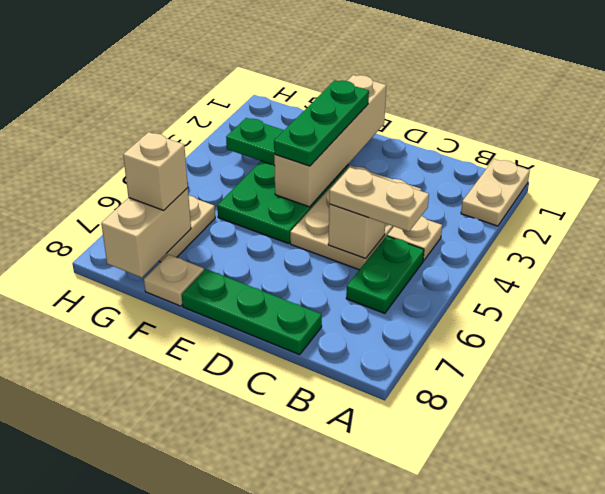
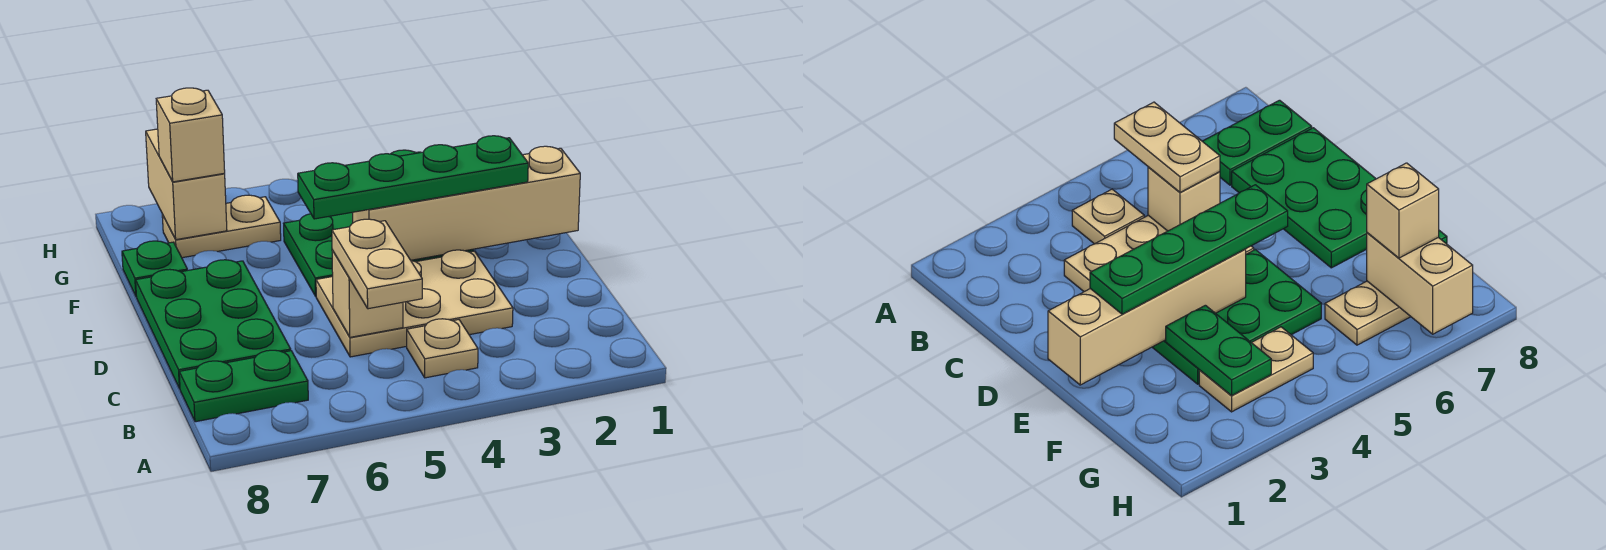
tan 1x2 plate [461,159,530,226] -> tan 1x2 plate moved to [1199,327,1313,412]
green 1x2 plate [346,236,424,313] -> green 1x2 plate moved to [179,350,308,422]
green 1x3 plate [182,269,322,355] -> green 2x3 plate [136,260,291,389]
green 1x3 plate [274,80,369,166] -> green 1x4 plate [298,136,528,219]
tan 1x1 plate [144,254,204,306] -> green 1x1 plate [122,241,187,297]
tan 1x2 brick [101,188,191,278] -> tan 1x2 brick turned to [146,129,227,240]

